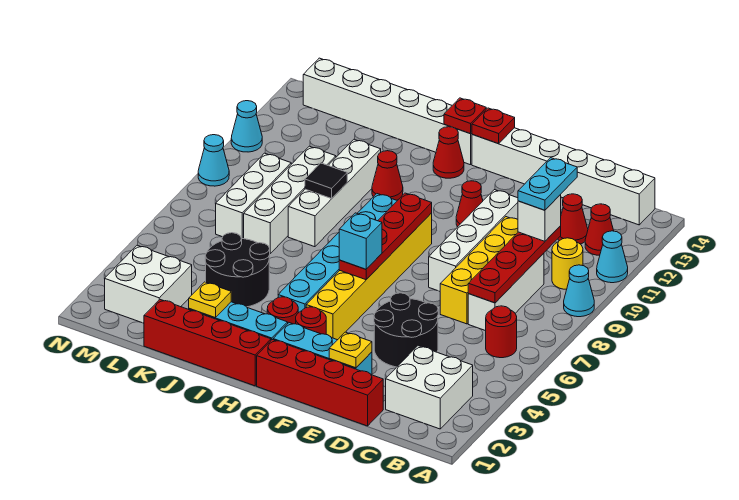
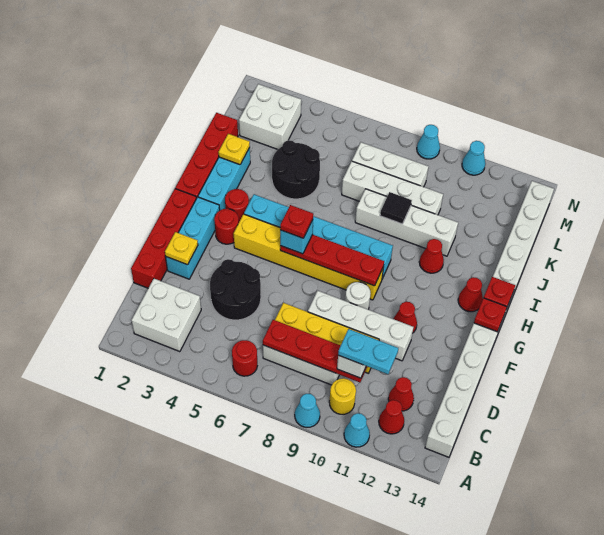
none -> white 1x1 round brick [345,282,371,309]
none -> red 1x1 plate [280,205,313,238]

